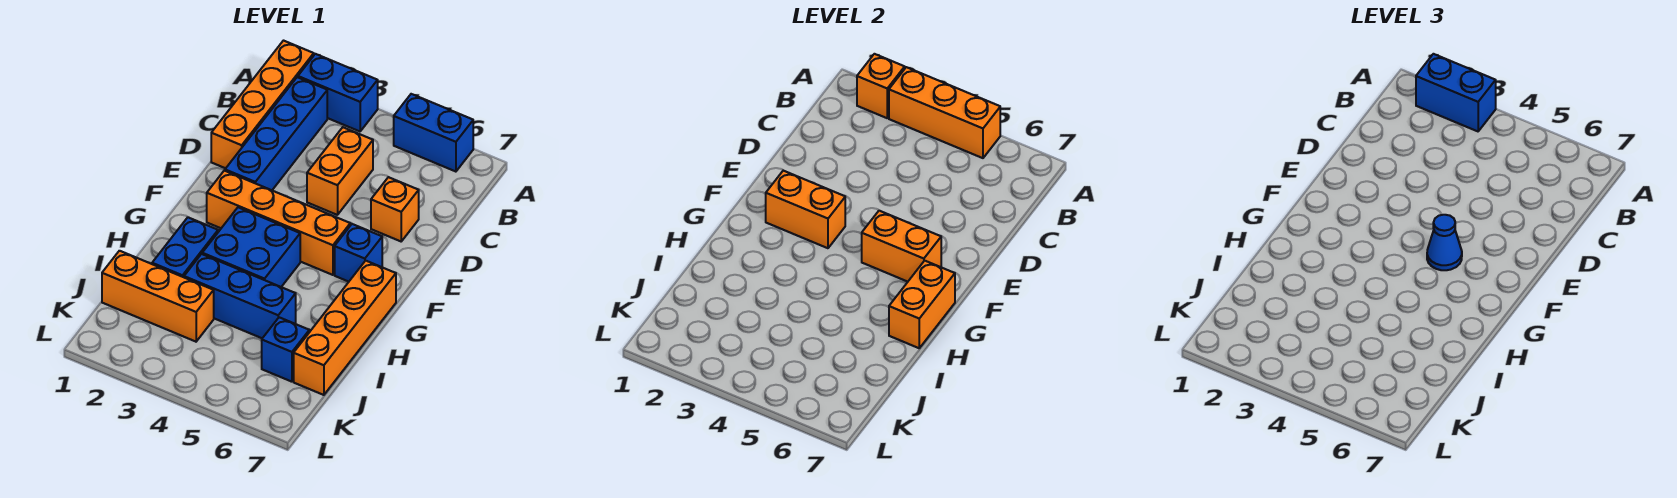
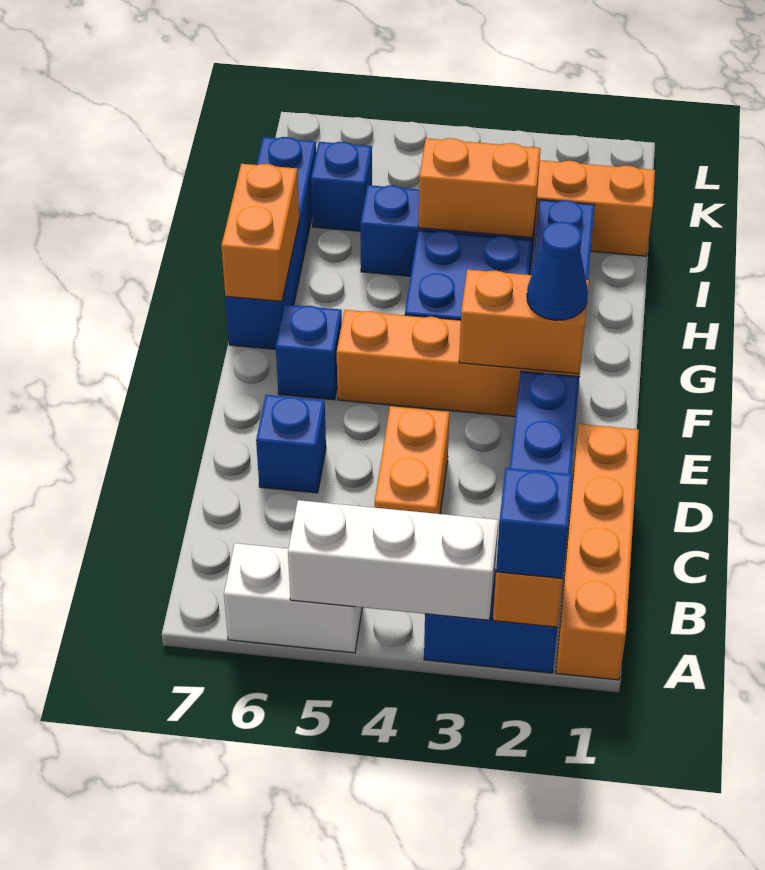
blue 1x2 brick [1416,54,1496,131] -> blue 1x1 brick [496,468,573,578]
orange 1x3 brick [889,67,1000,158] -> white 1x3 brick [288,500,498,620]
blue 1x2 brick [394,94,473,172] -> white 1x2 brick [224,543,362,653]
orange 1x1 brick [371,177,419,241] -> blue 1x1 brick [256,395,326,493]
orange 1x2 brick [862,211,941,282] -> orange 1x2 brick moved to [418,138,541,238]
blue 1x1 cone [1427,215,1462,270] -> blue 1x1 cone moved to [527,222,588,320]
orange 1x4 brick [294,261,396,395] -> blue 1x4 brick [225,137,316,349]

